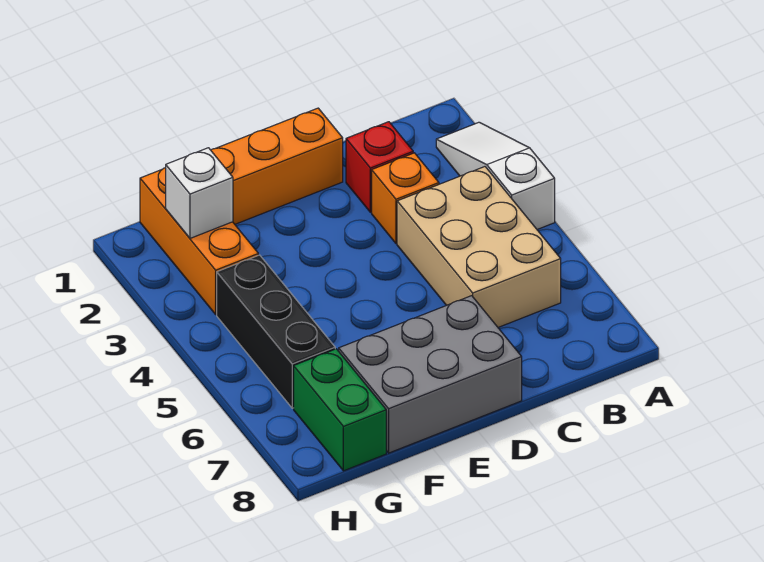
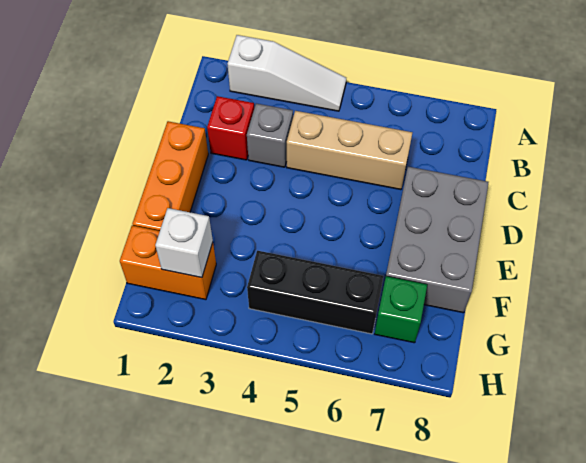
white 1x3 slope [436,122,555,229] -> white 1x3 slope turned to [228,35,346,111]
tan 2x3 brick [397,167,561,327] -> tan 1x3 brick [287,111,412,190]
orange 1x1 brick [372,153,439,244] -> grey 1x1 brick [247,103,293,167]
orange 1x3 brick [140,168,258,314] -> orange 1x2 brick [120,225,216,300]
green 1x2 brick [294,349,386,471] -> green 1x1 brick [375,276,427,343]

